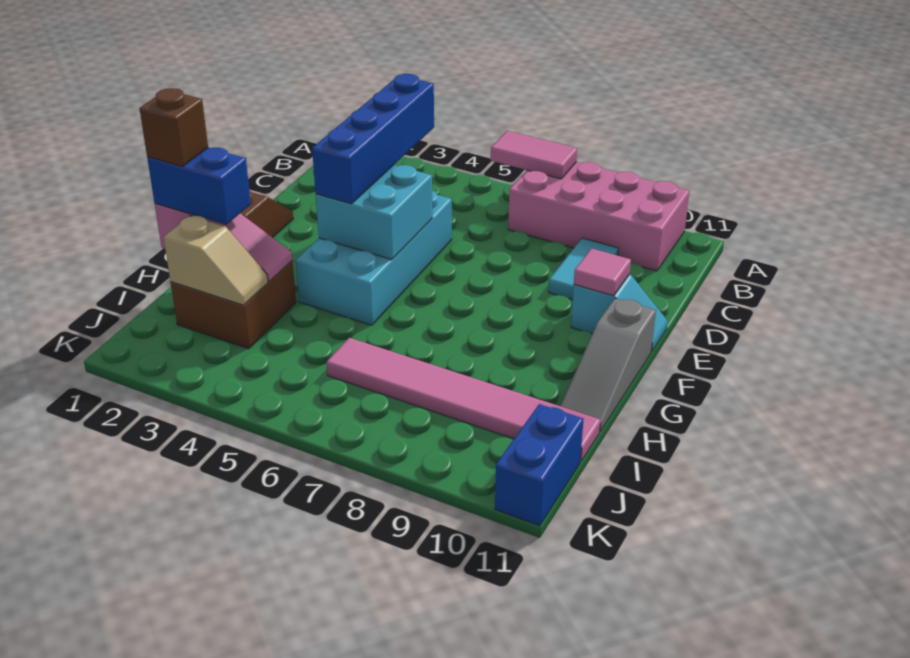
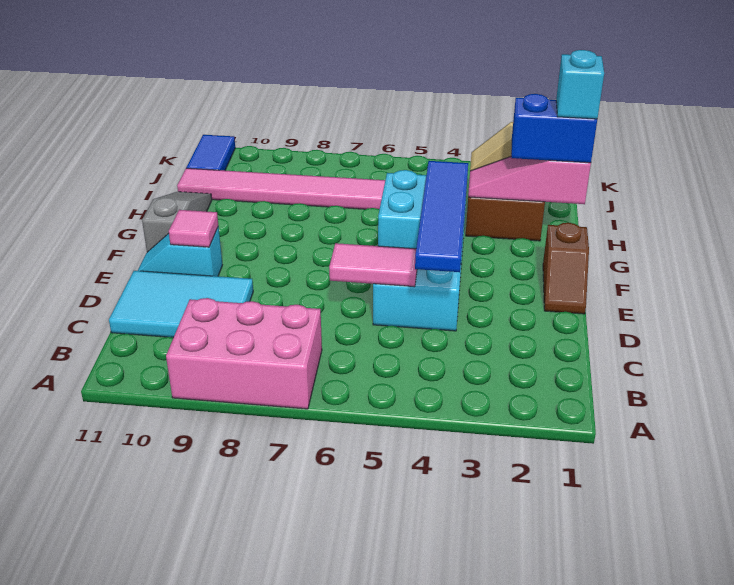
pink 1x2 tile [491,131,577,179] -> pink 1x2 tile moved to [329,243,417,287]
pink 2x4 brick [508,162,689,271] -> pink 2x3 brick [166,298,322,409]
blue 1x4 brick [312,74,434,204] -> blue 1x4 tile [415,161,468,272]
cyan 1x2 tile [549,238,619,300] -> cyan 2x3 tile [109,271,253,338]
brown 1x1 brick [139,88,208,166] -> cyan 1x1 brick [556,50,604,119]
blue 1x2 brick [495,404,584,526] -> blue 1x2 tile [186,135,235,171]

